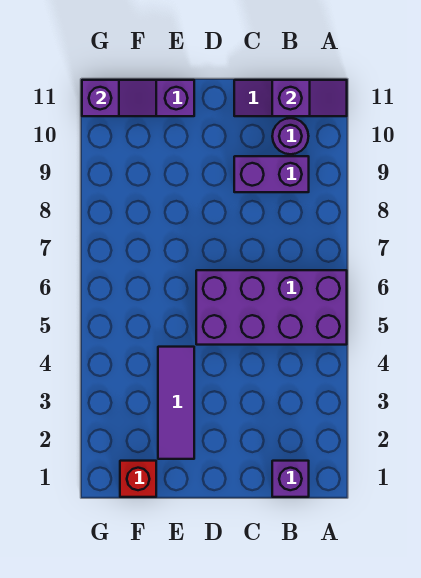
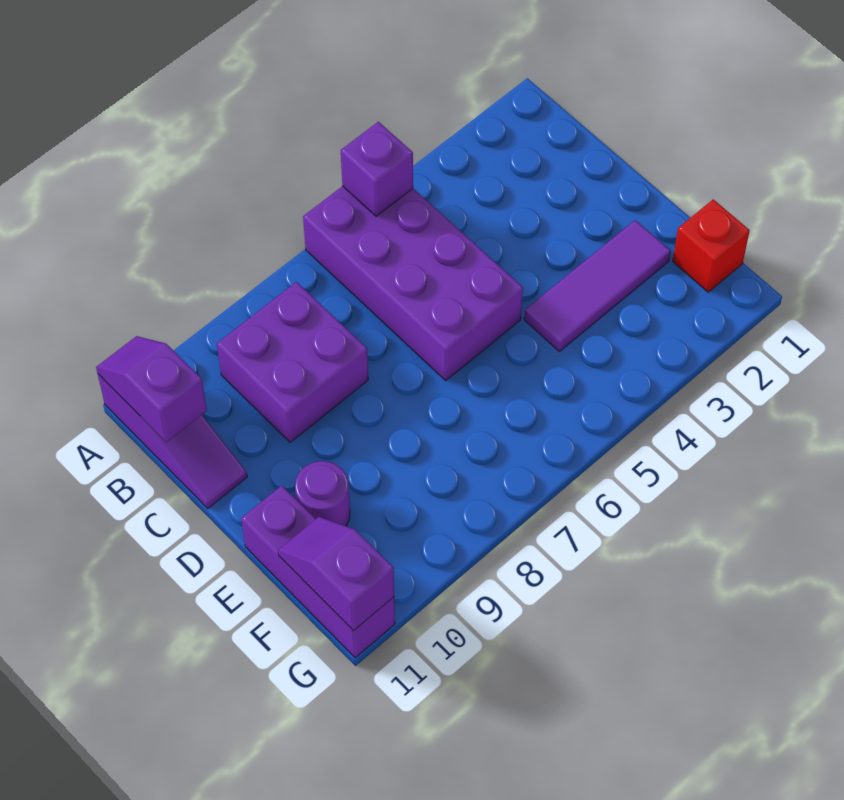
purple 1x1 brick [272,461,309,497] -> purple 1x1 brick moved to [341,122,413,216]
purple 1x2 brick [234,156,309,192] -> purple 2x2 brick [217,282,368,442]
purple 1x1 round brick [272,118,309,154] -> purple 1x1 round brick moved to [295,461,350,526]

